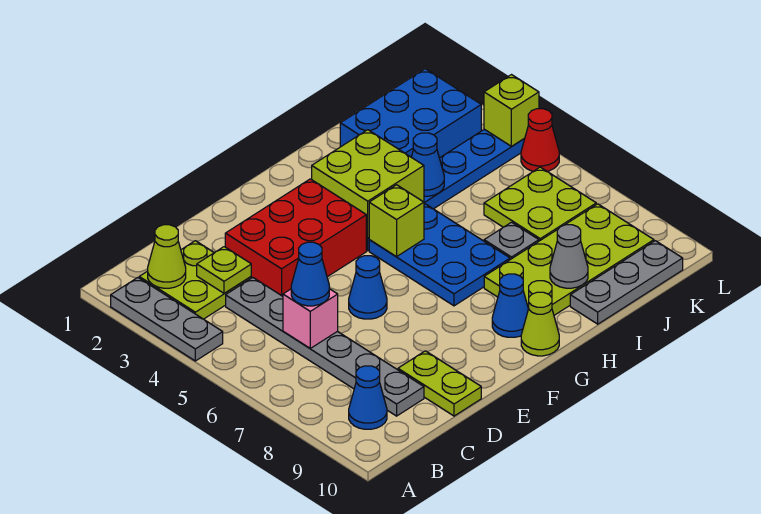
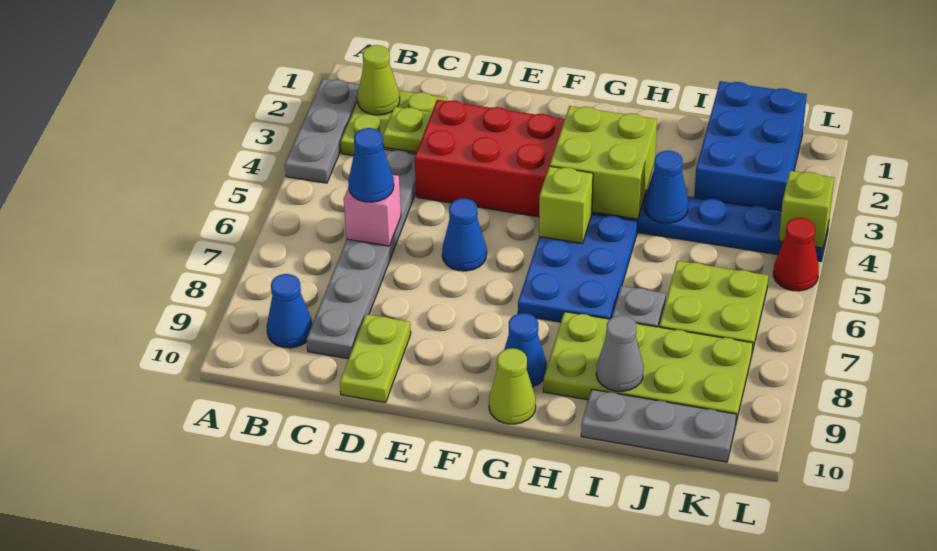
blue 2x3 brick [340,69,481,158] -> blue 2x3 brick turned to [694,81,807,211]

